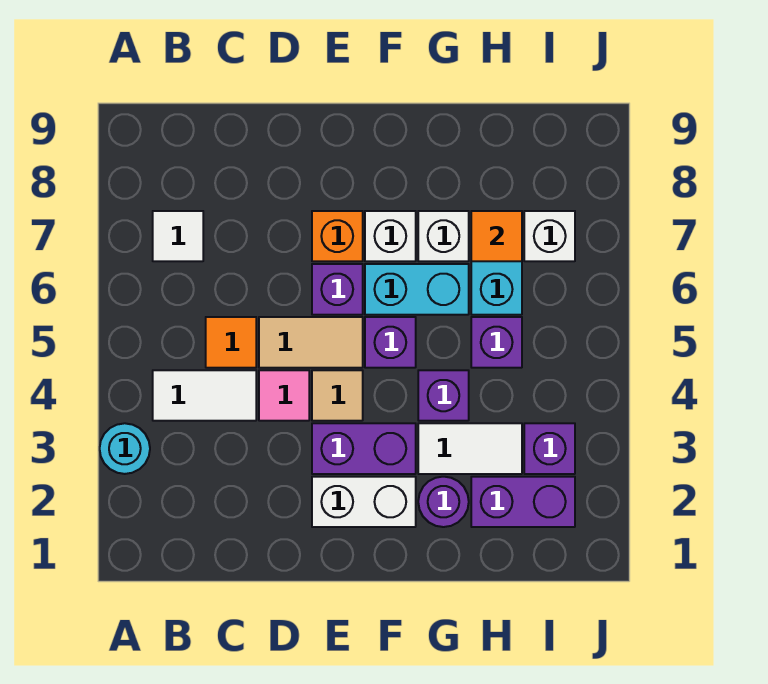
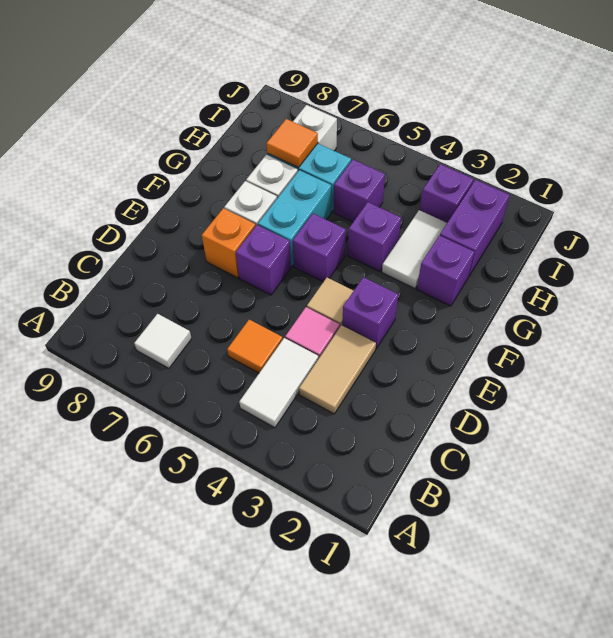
cyan 1x1 round brick [100,423,150,474] -> none
tan 1x2 tile [259,317,363,368] -> tan 1x2 tile moved to [299,325,376,414]
white 1x2 brick [312,477,416,527] -> none
purple 1x2 brick [312,423,416,474] -> purple 1x1 brick [342,277,398,349]
purple 1x1 round brick [418,477,469,527] -> purple 1x1 brick [417,235,474,306]

